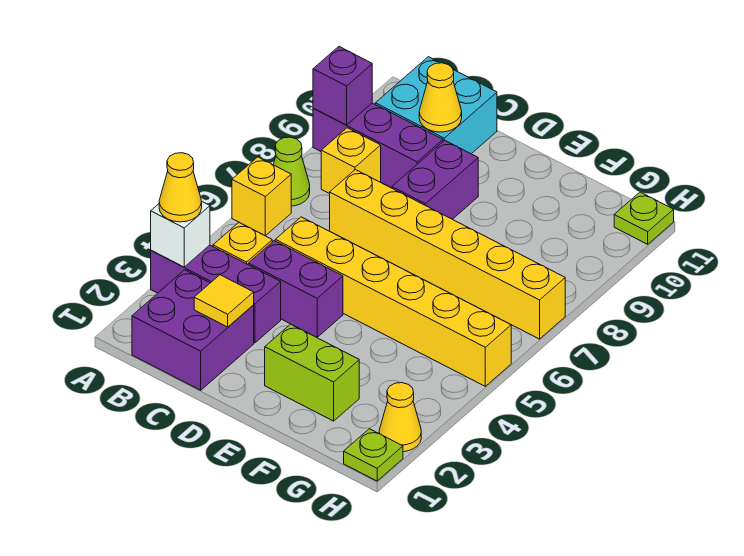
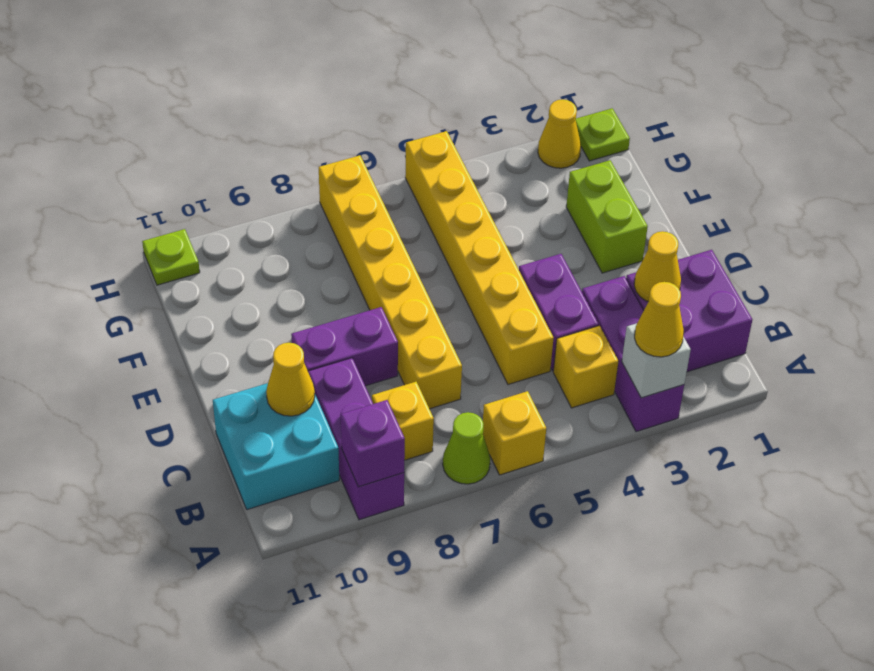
yellow 1x1 tile [194,275,254,327] -> yellow 1x1 cone [634,231,681,302]

